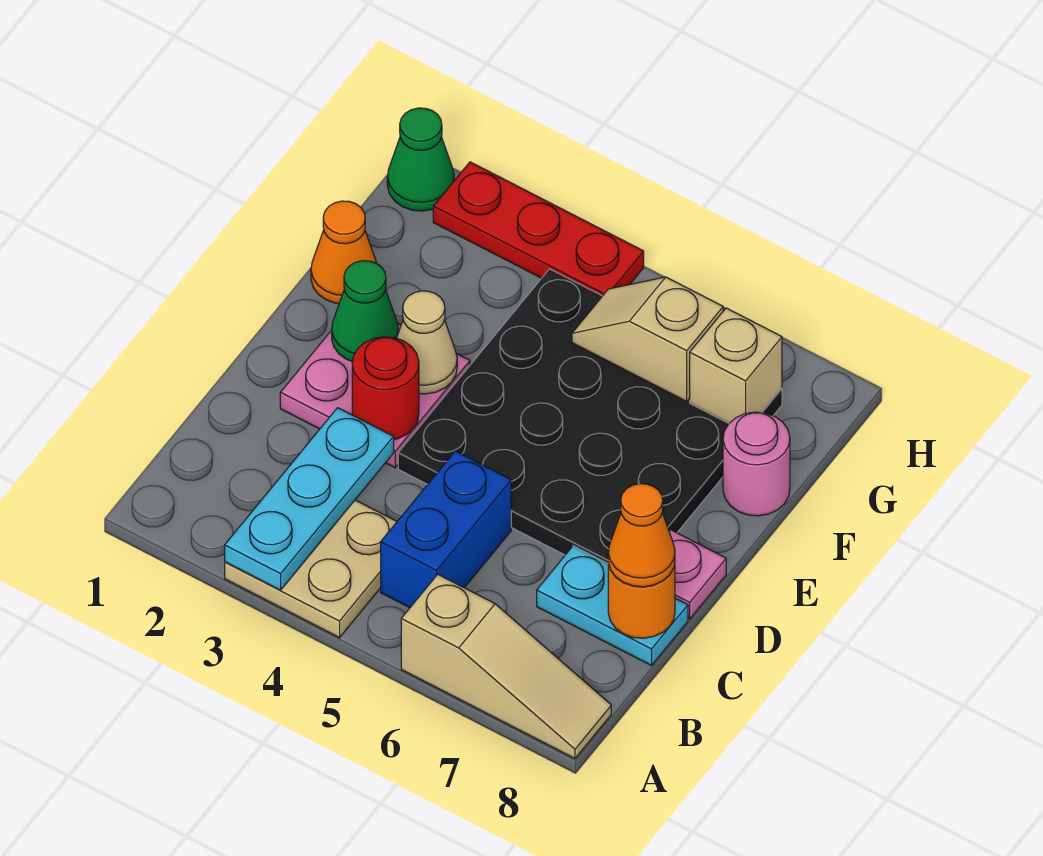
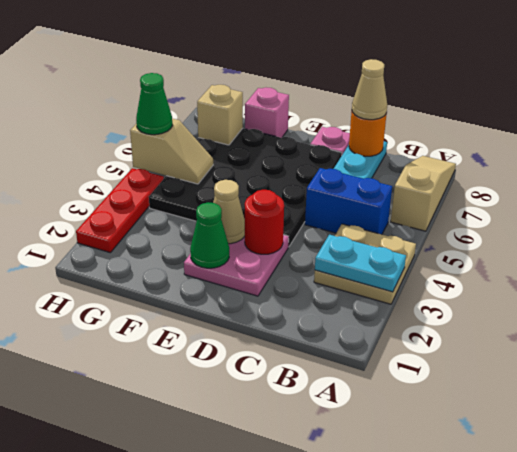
cyan 1x3 plate [225,408,394,590] -> cyan 1x2 plate [315,235,406,292]
orange 1x1 cone [608,484,675,587] -> tan 1x1 cone [352,59,387,120]
orange 1x1 cone [311,201,376,304] -> none
pink 1x1 round brick [723,412,790,516] -> pink 1x1 brick [245,87,289,138]
tan 1x2 slope [572,277,723,402] -> tan 1x2 slope turned to [130,119,213,184]
green 1x1 cone [387,108,454,211] -> green 1x1 cone moved to [136,73,172,135]

